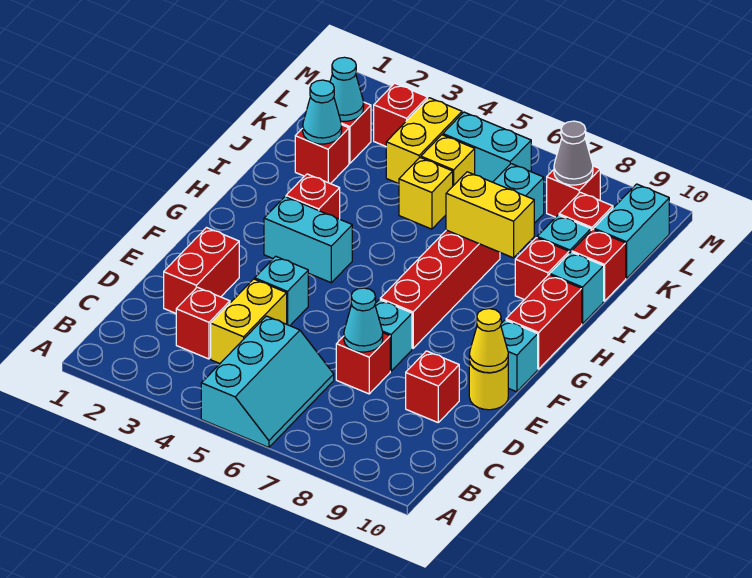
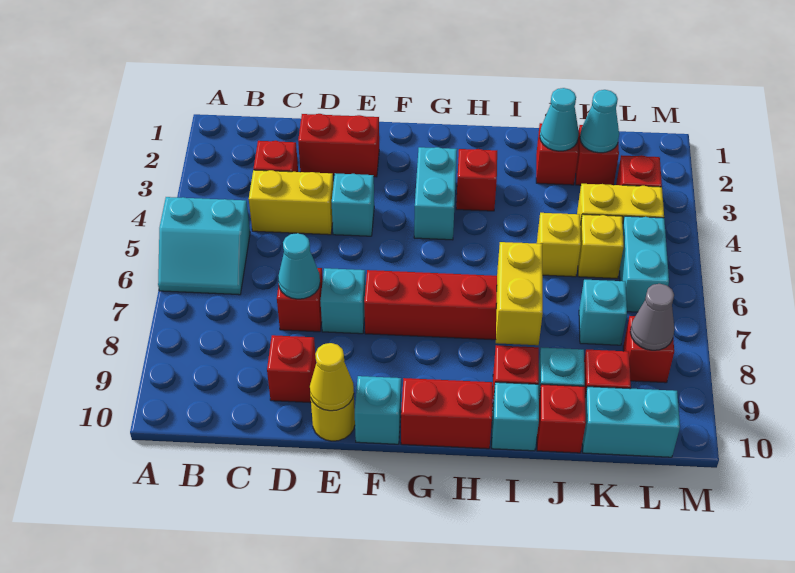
cyan 2x3 slope [201,316,334,448] -> cyan 2x2 slope [158,197,250,295]

